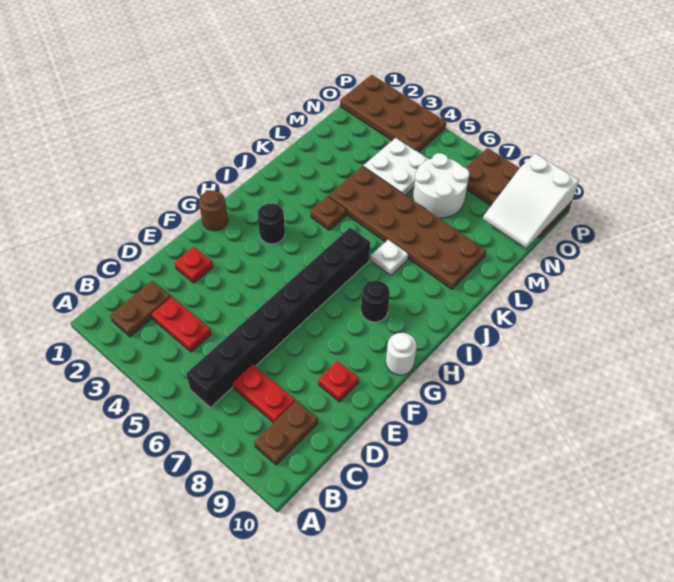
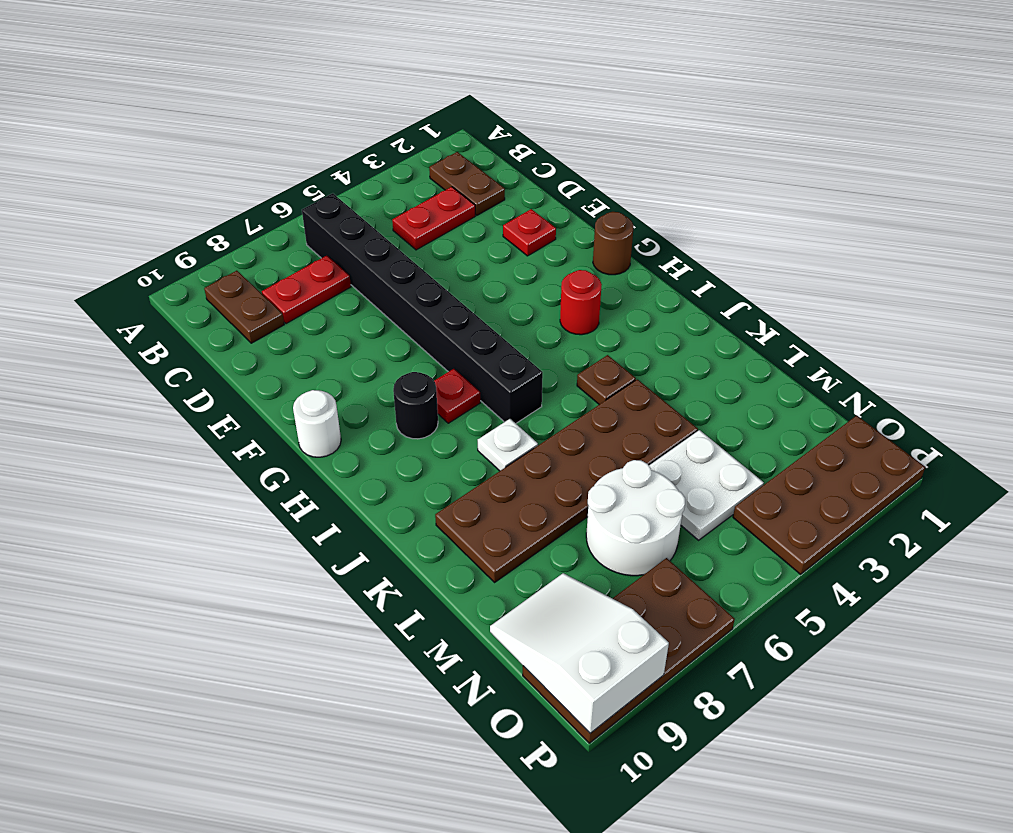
red 1x1 plate [318,361,359,402] -> red 1x1 plate moved to [434,369,480,423]
black 1x1 round brick [258,204,285,244] -> red 1x1 round brick [560,270,602,335]

